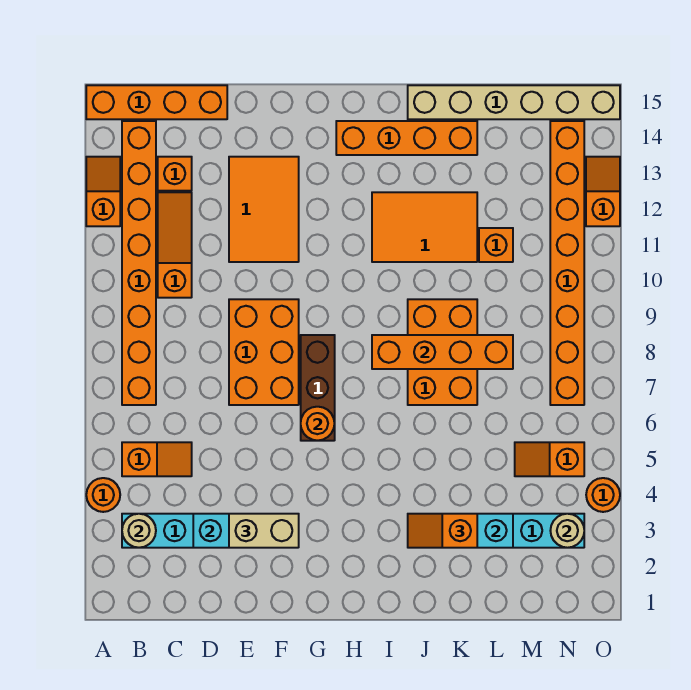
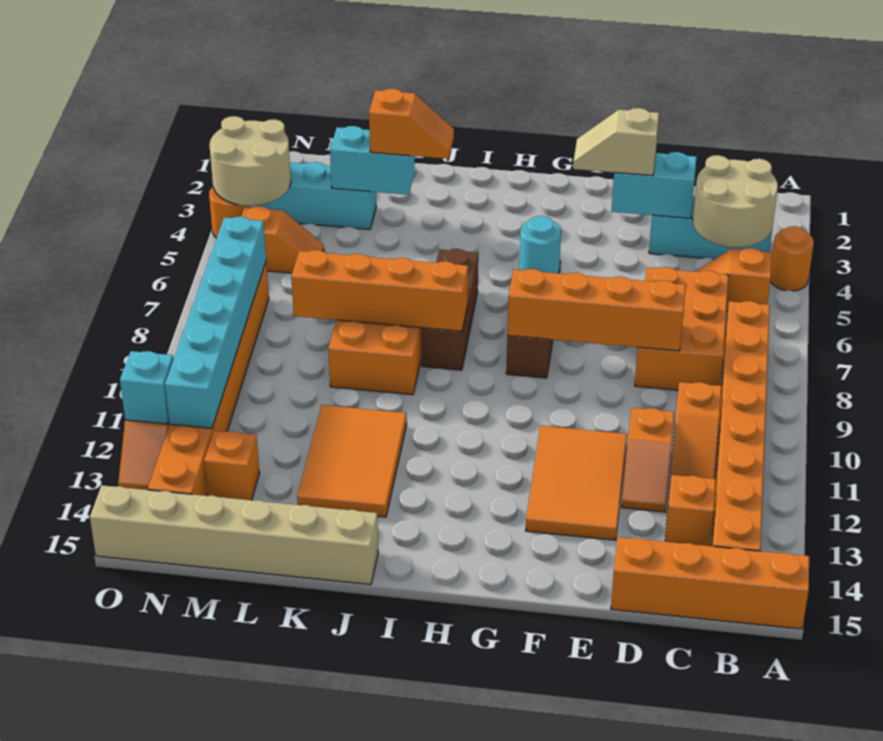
orange 1x2 slope [86,157,120,226] -> orange 1x2 slope moved to [622,408,674,512]
tan 1x1 round brick [122,514,156,548] -> tan 2x2 round brick [693,155,778,247]
tan 1x2 brick [229,514,299,548] -> tan 1x2 slope [573,108,659,176]
orange 2x3 brick [229,299,299,405] -> orange 2x3 brick moved to [635,267,728,390]
orange 1x1 round brick [301,407,334,441] -> cyan 1x1 round brick [519,216,561,273]
orange 1x4 brick [336,121,477,155] -> orange 1x4 brick moved to [507,269,686,351]
none -> brown 1x3 brick [421,249,478,370]
orange 2x3 tile [372,192,477,262] -> orange 2x3 tile turned to [297,405,407,517]
orange 1x1 brick [479,228,513,262] -> orange 1x1 brick moved to [204,431,260,500]
tan 1x1 round brick [550,514,584,548] -> tan 2x2 round brick [210,116,291,206]
none -> cyan 1x6 brick [165,217,266,428]
none -> cyan 1x1 brick [120,351,174,424]

